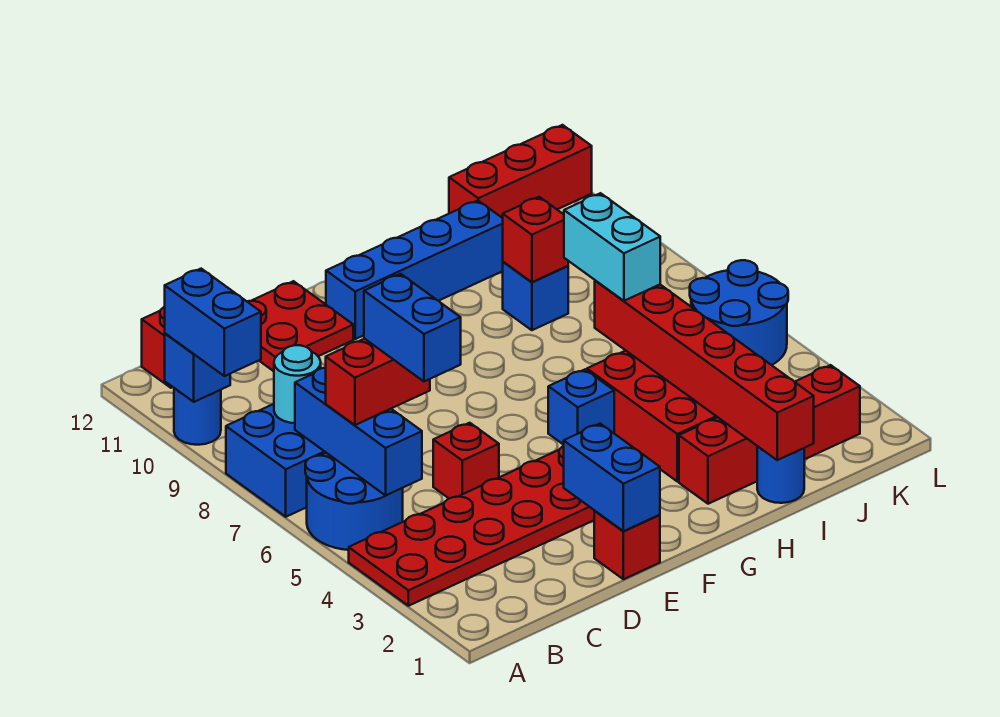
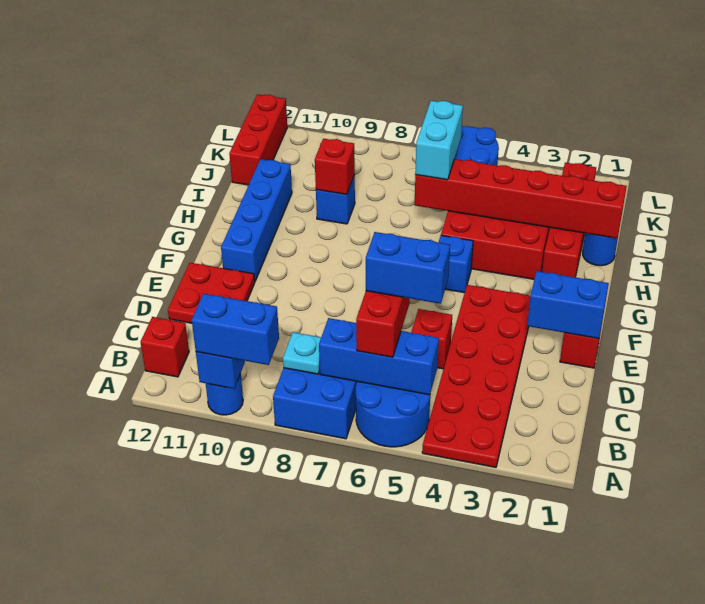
cyan 1x1 round brick [274,345,321,423] -> cyan 1x1 plate [283,332,321,374]
cyan 1x2 brick [564,193,660,301] -> cyan 1x2 brick turned to [415,101,463,180]

